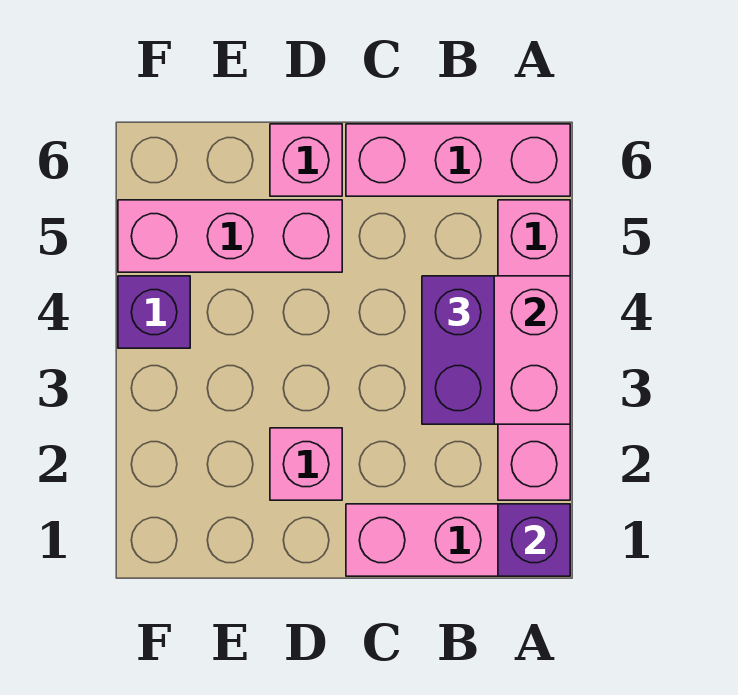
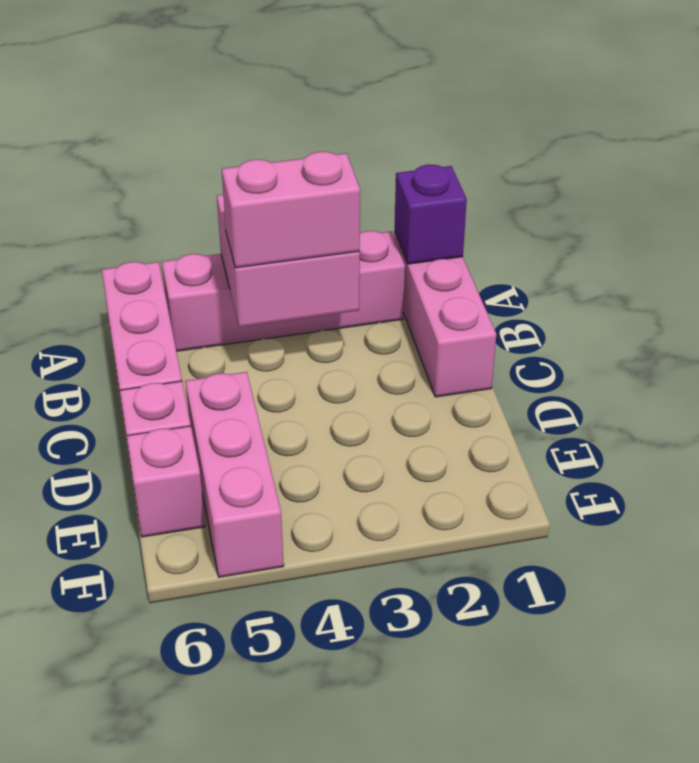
purple 1x2 brick [422,276,494,424] -> pink 1x2 brick [222,152,360,268]
pink 1x1 brick [270,428,342,500] -> pink 1x1 brick moved to [127,426,205,537]
purple 1x1 brick [118,276,190,348] -> none

